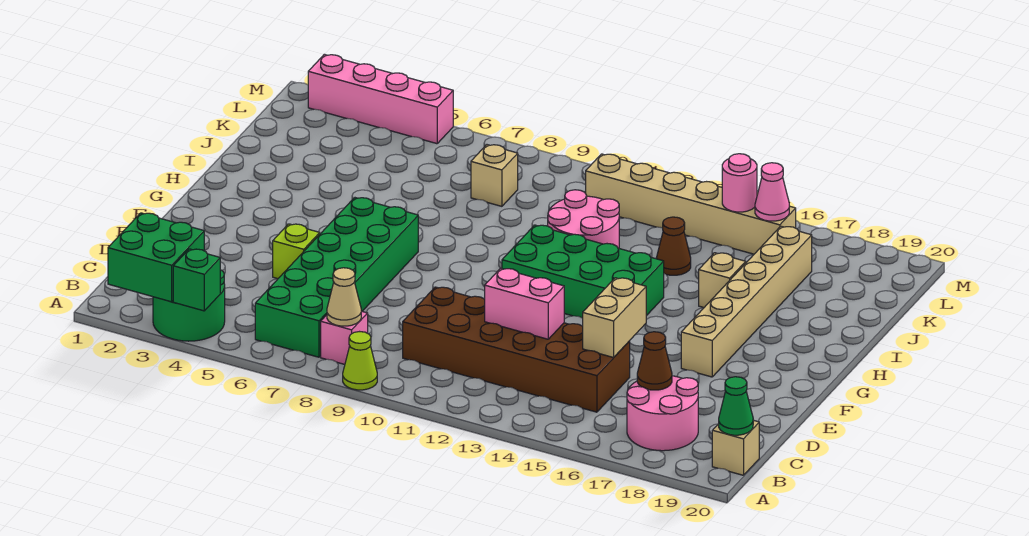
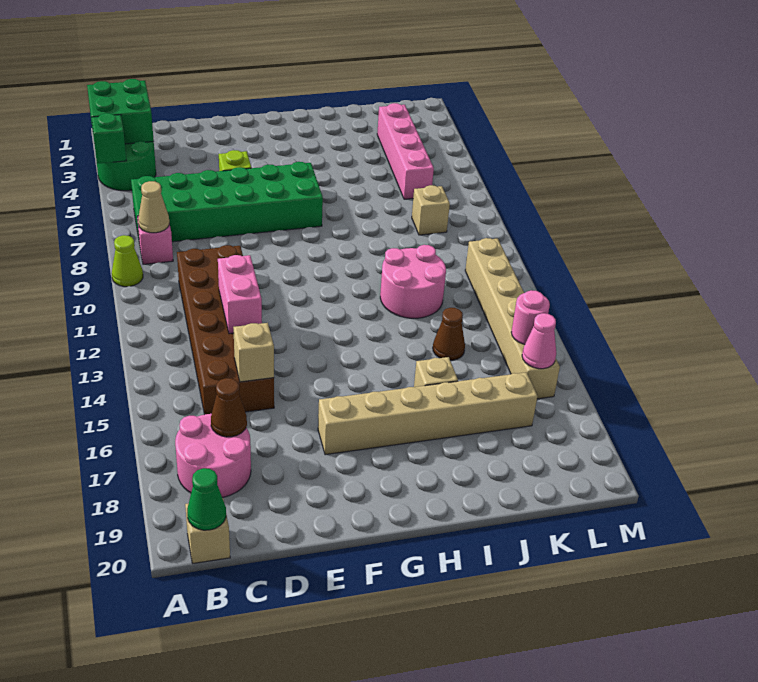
tan 1x2 brick [583,278,646,357] -> tan 1x1 brick [233,323,274,382]
green 2x4 brick [502,225,664,318] -> none
pink 1x4 brick [308,54,453,144] -> pink 1x4 brick moved to [377,103,434,199]

